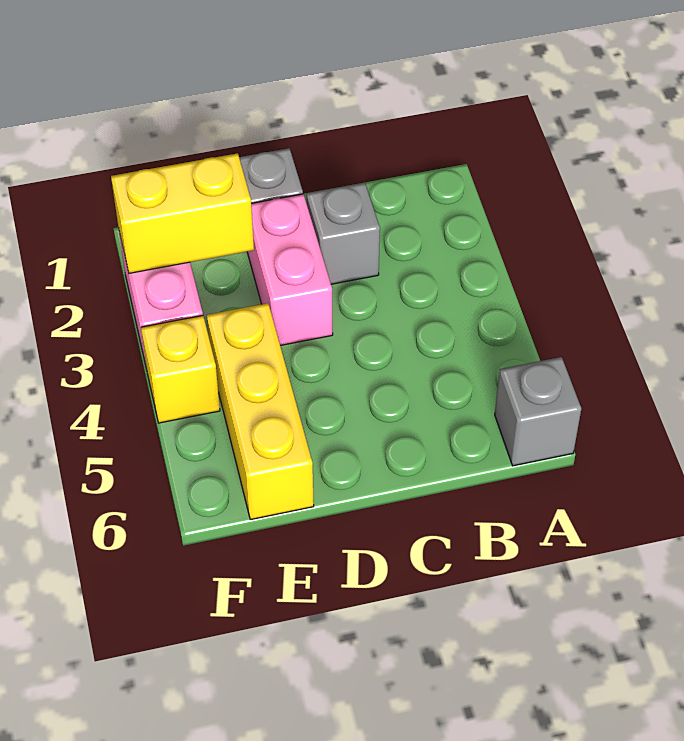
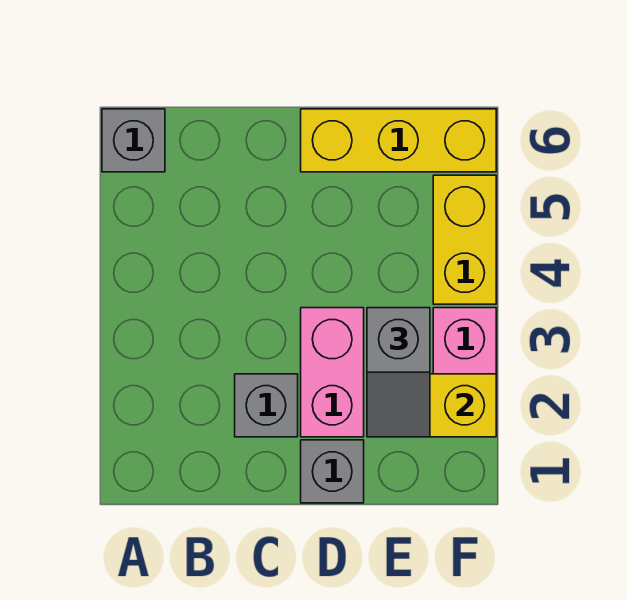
none -> grey 1x2 slope [367,308,430,437]
yellow 1x3 brick [207,303,314,520] -> yellow 1x3 brick turned to [301,109,496,172]
yellow 1x1 brick [141,316,220,423] -> yellow 1x2 brick [433,175,496,304]

